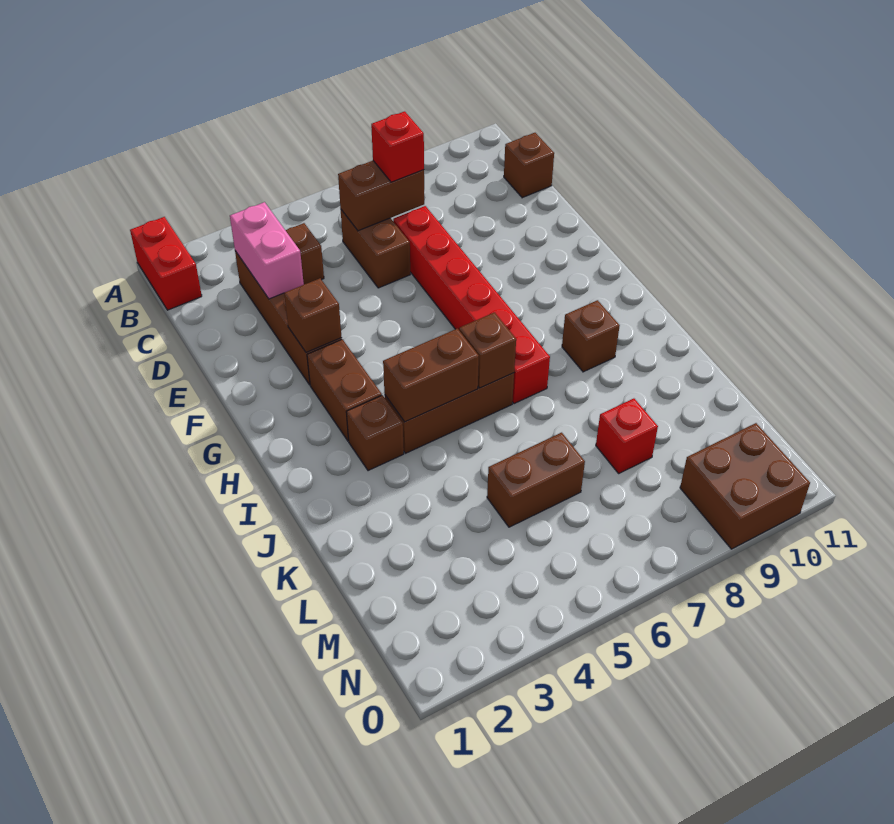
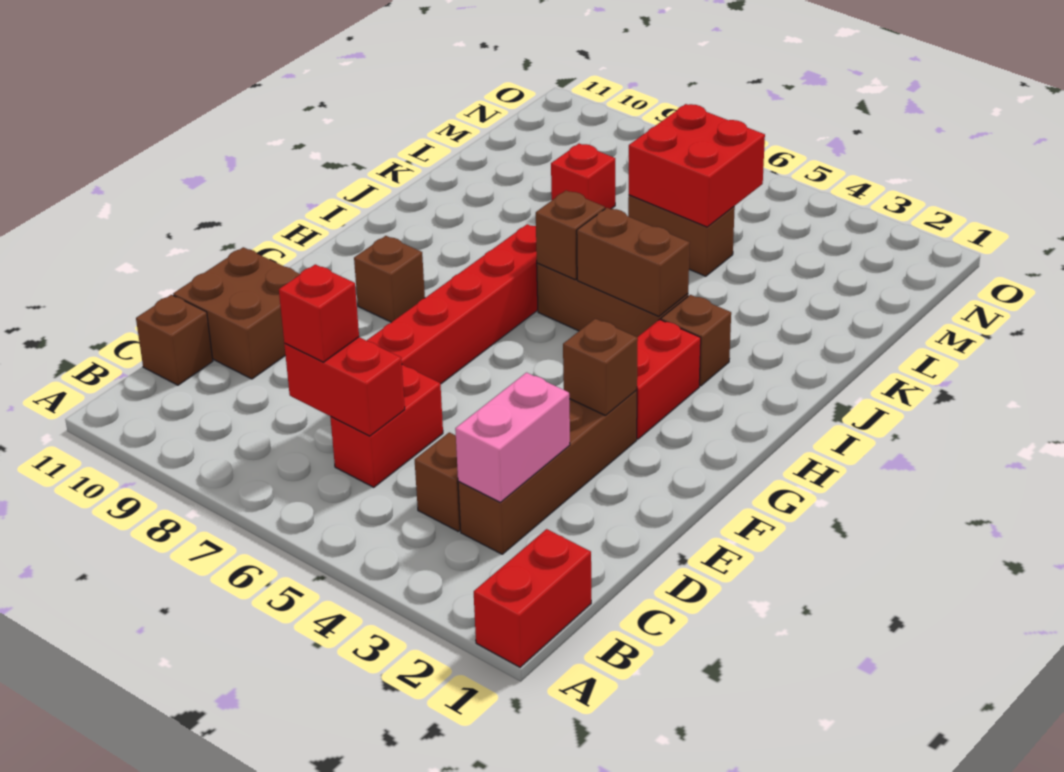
brown 1x2 brick [341,210,410,288] -> red 1x2 brick [330,365,443,487]
brown 1x2 brick [338,161,424,231] -> red 1x2 brick [284,337,405,436]
brown 1x2 brick [307,339,382,441] -> red 1x2 brick [637,319,701,439]
brown 1x1 brick [562,300,620,372] -> brown 1x1 brick moved to [354,236,425,322]
none -> red 2x2 brick [629,104,765,227]
brown 2x2 brick [680,423,810,549] -> brown 2x2 brick moved to [173,247,300,379]

